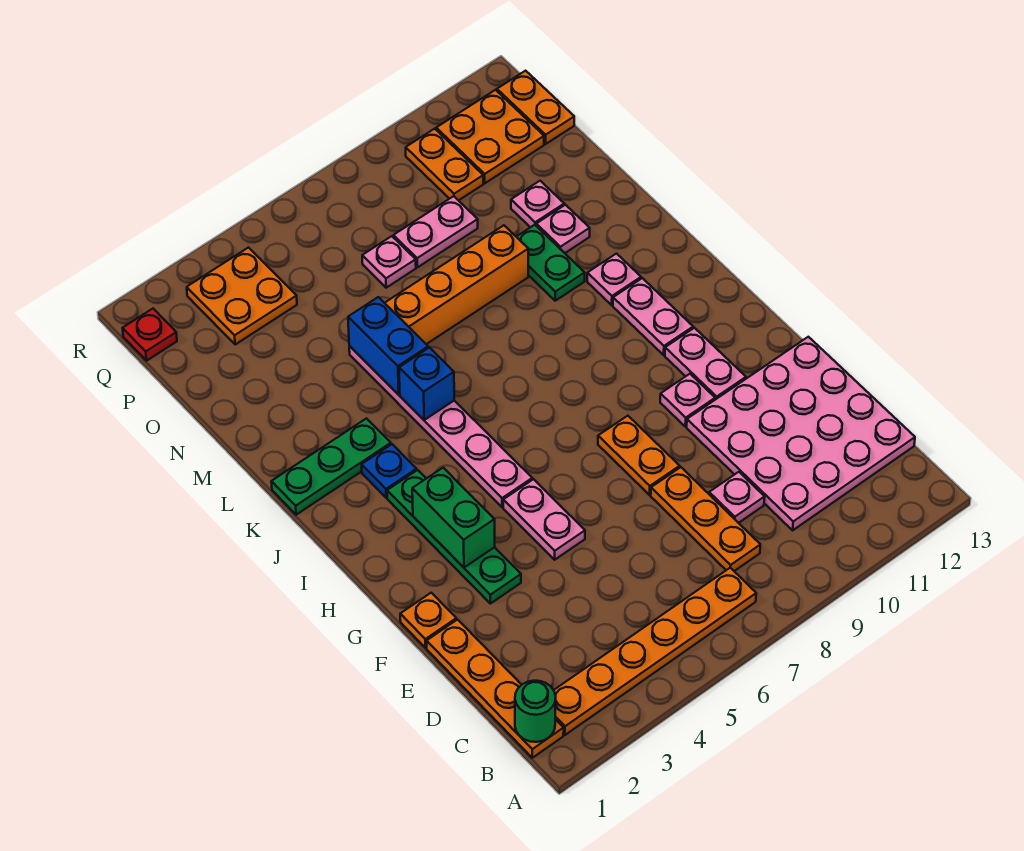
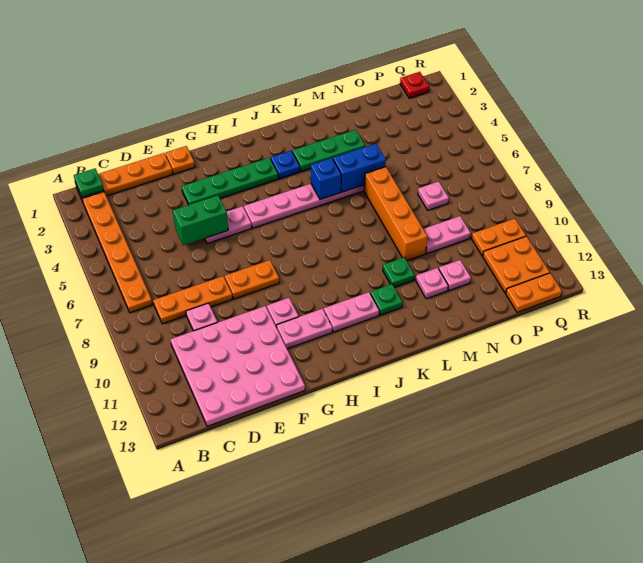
green 1x1 round brick [515,681,556,742] -> green 1x1 plate [74,169,104,197]
green 1x2 brick [412,468,495,568] -> green 1x2 brick moved to [173,195,228,245]
green 1x3 plate [271,418,391,515] -> green 1x3 plate turned to [292,130,365,172]
pink 1x1 plate [587,254,641,305] -> green 1x1 plate [370,284,403,315]
green 1x2 plate [517,225,585,301] -> green 1x1 plate [383,257,415,287]
pink 1x2 plate [393,196,478,267] -> pink 1x2 plate turned to [424,216,471,254]
orange 2x2 plate [187,248,297,345] -> none

